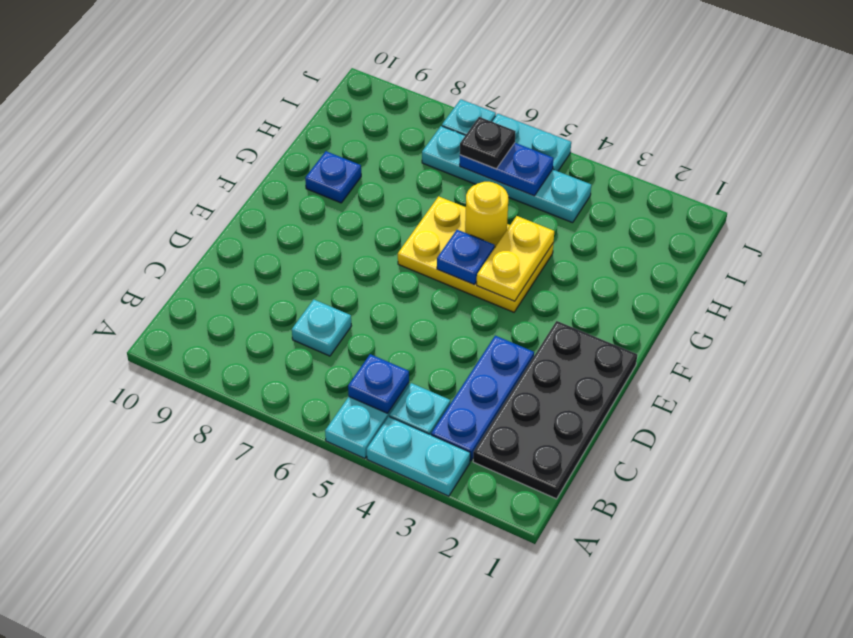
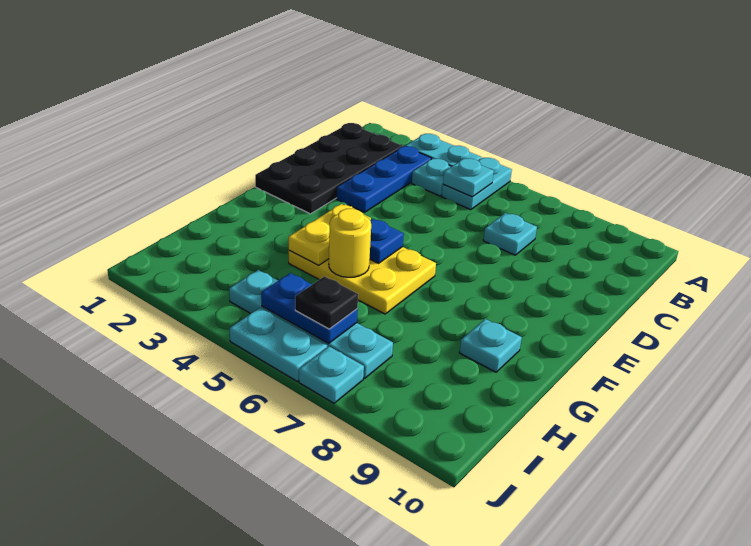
blue 1x1 plate [348,354,409,413] -> cyan 1x1 plate [443,158,494,197]
blue 1x1 plate [305,151,361,203] -> cyan 1x1 plate [460,319,522,372]

